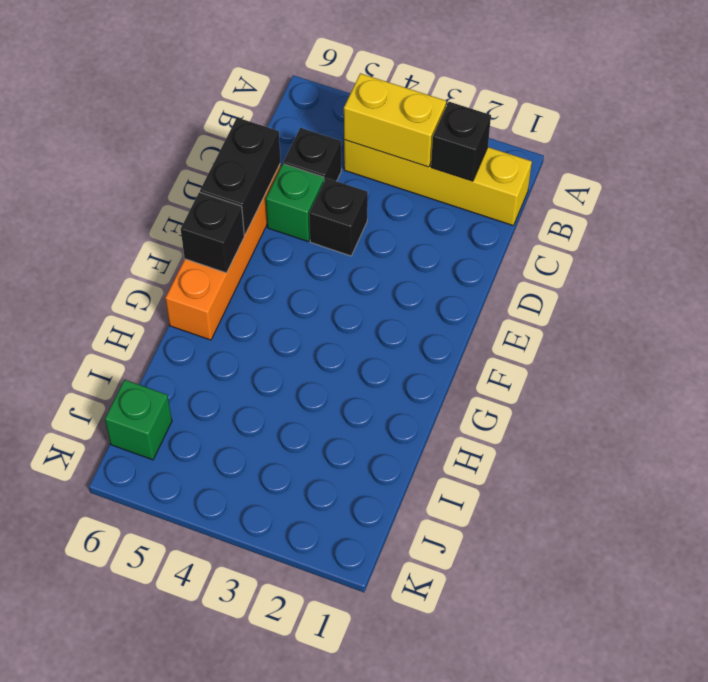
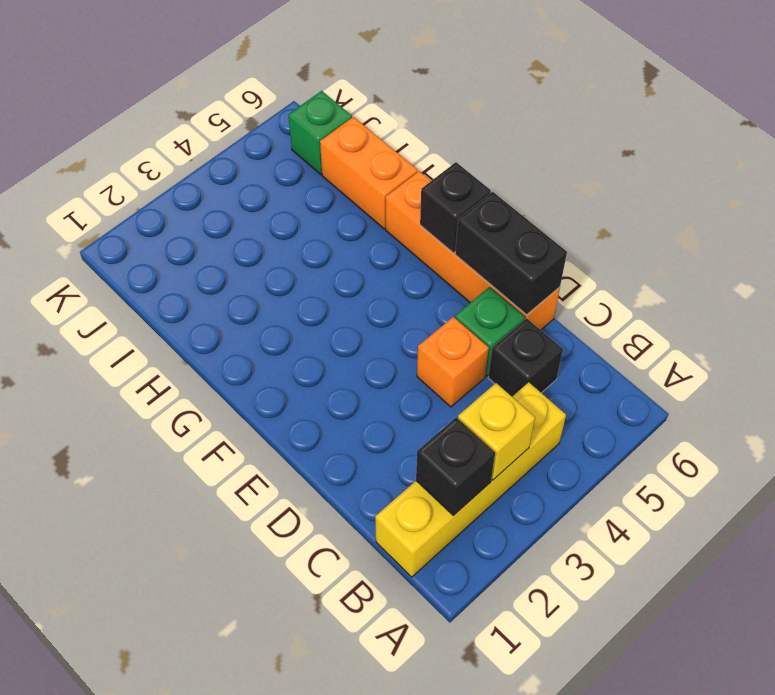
yellow 1x2 brick [344,73,446,167] -> yellow 1x1 brick [458,383,535,480]
black 1x1 brick [309,178,368,256] -> orange 1x1 brick [417,317,489,407]
none -> orange 1x2 brick [320,117,418,229]

